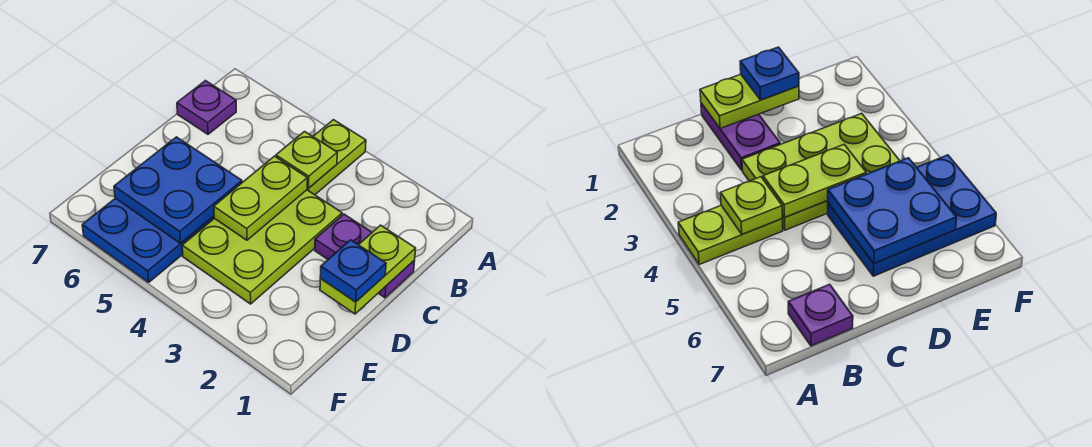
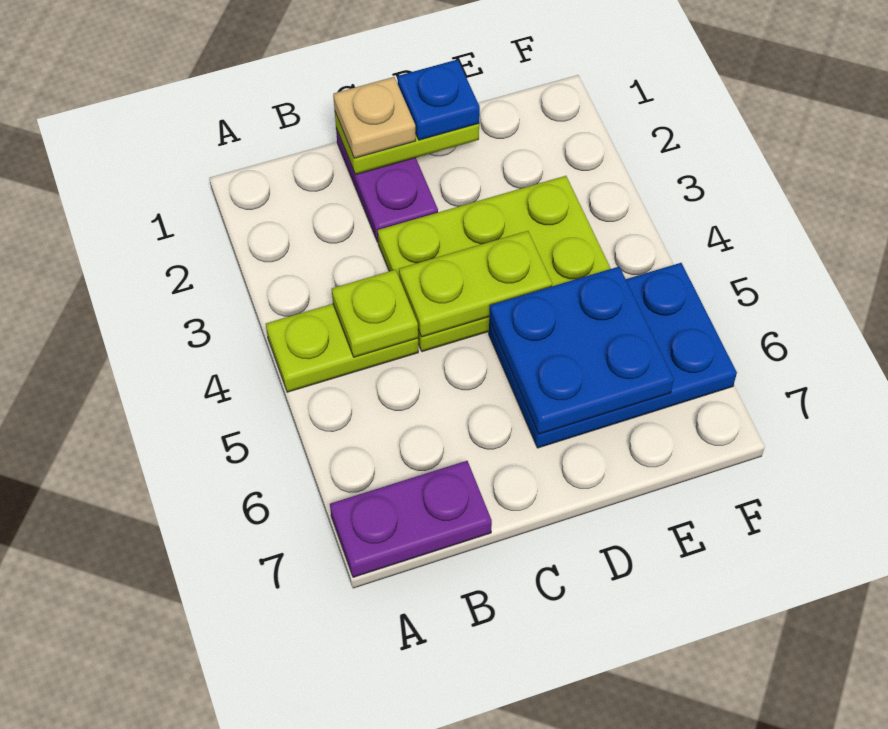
purple 1x1 plate [177,81,236,134] -> purple 1x2 plate [330,461,492,577]
none -> tan 1x1 plate [333,77,416,158]

